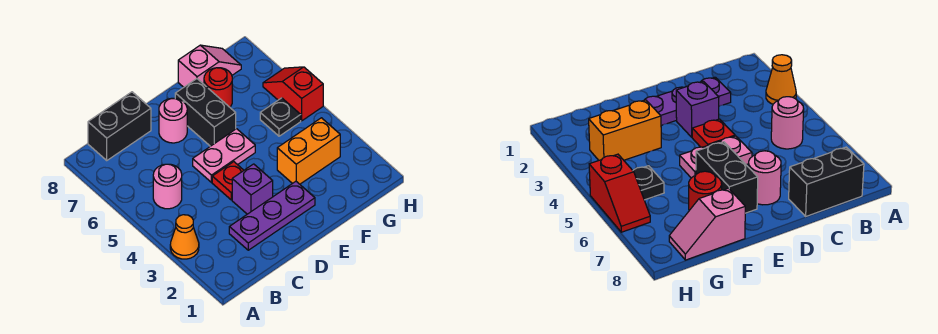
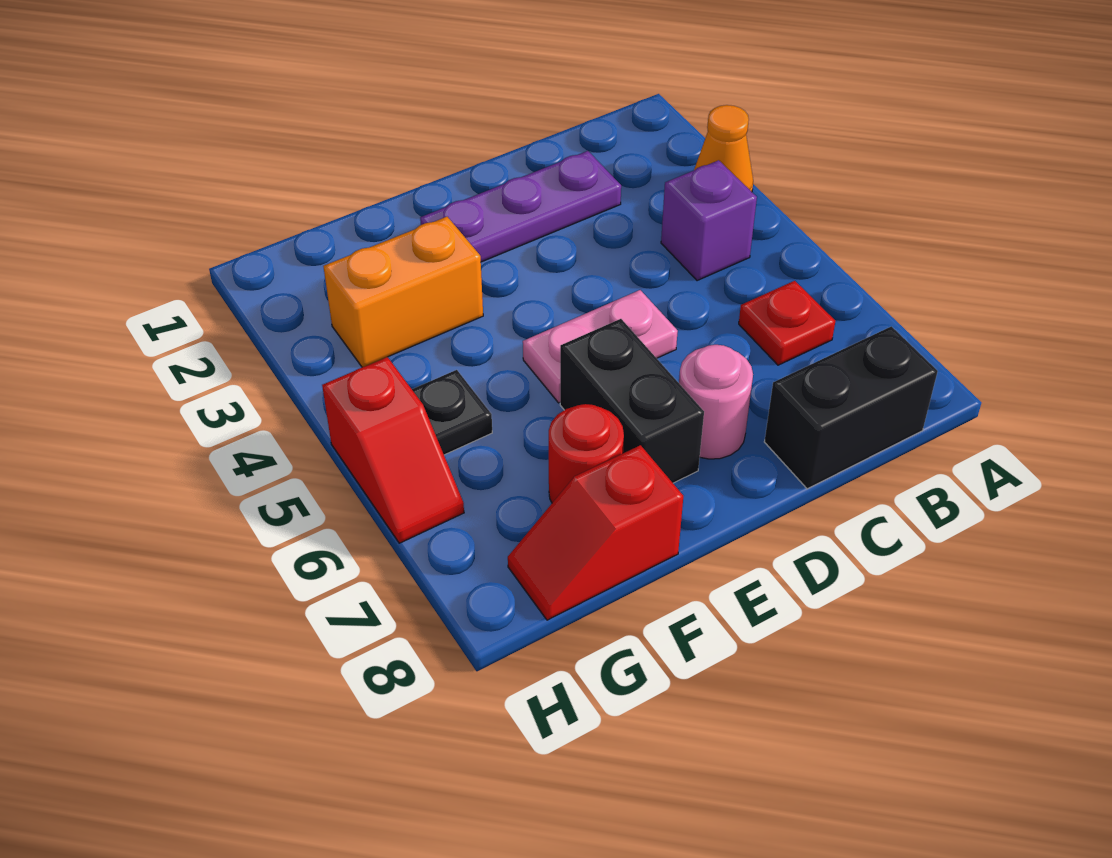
pink 1x1 round brick [153,164,182,209] -> none
purple 1x1 brick [232,164,273,214] -> purple 1x1 brick moved to [661,160,757,281]
red 1x1 plate [212,162,244,200] -> red 1x1 plate moved to [739,281,835,365]
pink 1x2 slope [178,45,241,87] -> red 1x2 slope [508,445,683,620]

